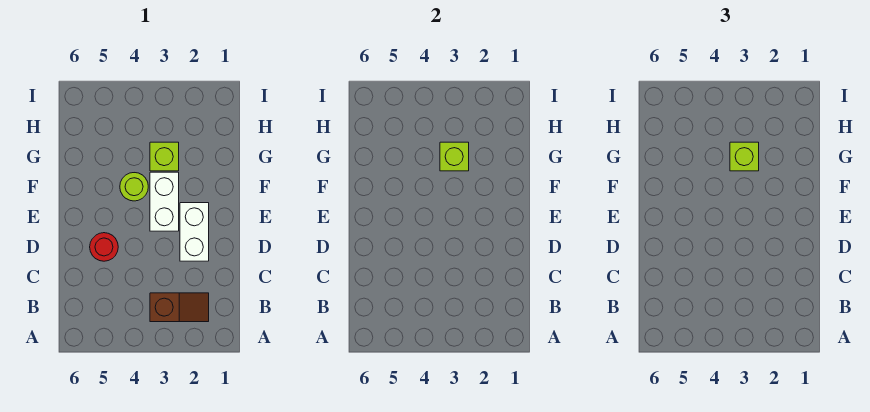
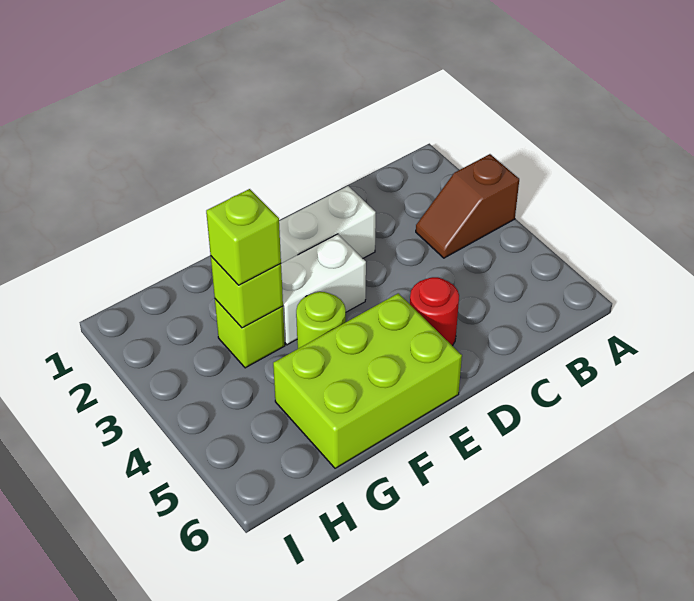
brown 1x2 slope [150,293,209,322] -> brown 1x2 slope turned to [416,154,519,258]
none -> lime 2x3 brick [273,293,462,468]

